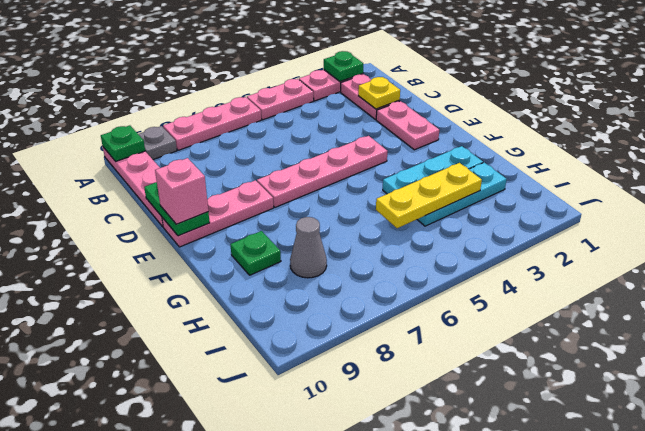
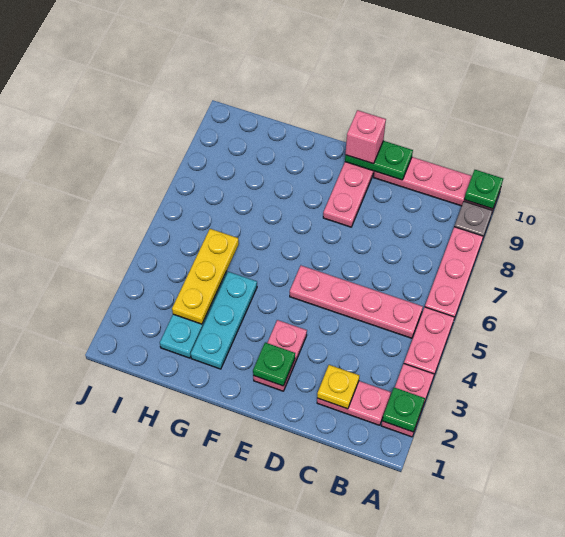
pink 1x2 plate [376,101,439,150] -> pink 1x2 plate turned to [253,320,307,391]
pink 1x4 plate [257,136,387,207] -> pink 1x4 plate turned to [290,266,423,338]
green 1x1 plate [230,231,281,275] -> green 1x1 plate moved to [253,343,295,386]
grey 1x1 cone [290,217,327,278] -> none

